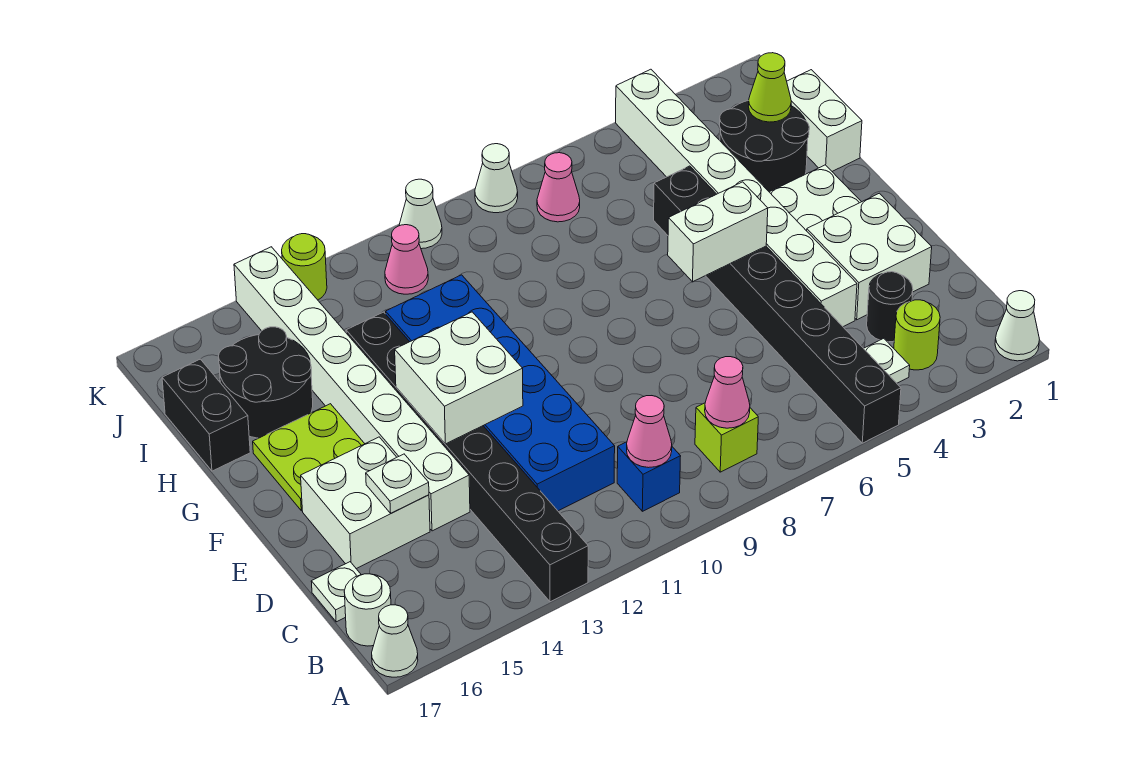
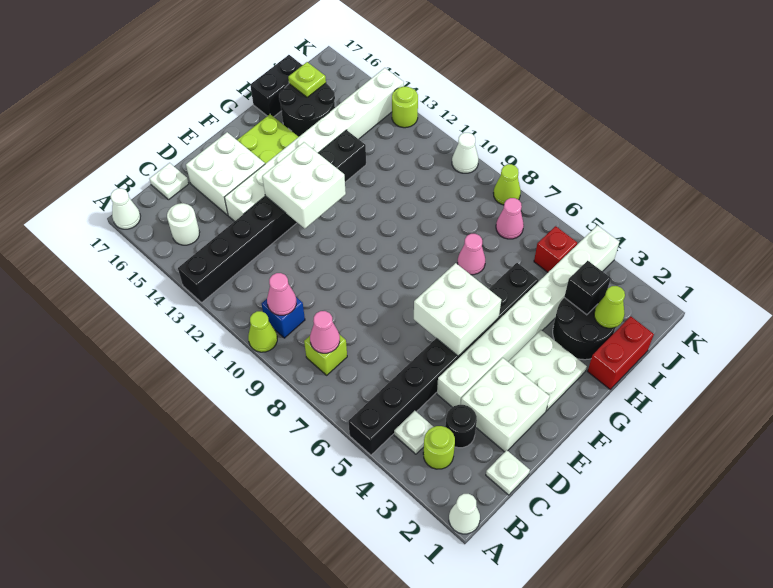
none -> lime 1x1 cone [248,311,277,352]
white 1x1 round brick [344,574,391,646] -> white 1x1 round brick moved to [167,203,200,245]
blue 2x6 brick [386,275,615,511] -> none
white 1x1 plate [366,454,429,513] -> white 1x1 plate moved to [486,450,530,495]
white 1x2 brick [668,182,768,282] -> white 2x2 brick [414,263,501,356]
white 1x2 brick [787,70,862,171] -> red 1x2 brick [588,316,654,389]
none -> black 1x1 brick [564,261,611,315]
none -> lime 1x1 plate [288,62,326,97]
none -> red 1x1 brick [534,226,577,272]
pink 1x1 cone [385,225,428,294] -> pink 1x1 cone moved to [458,234,485,275]
white 1x1 cone [475,144,518,213] -> lime 1x1 cone [494,164,521,205]

